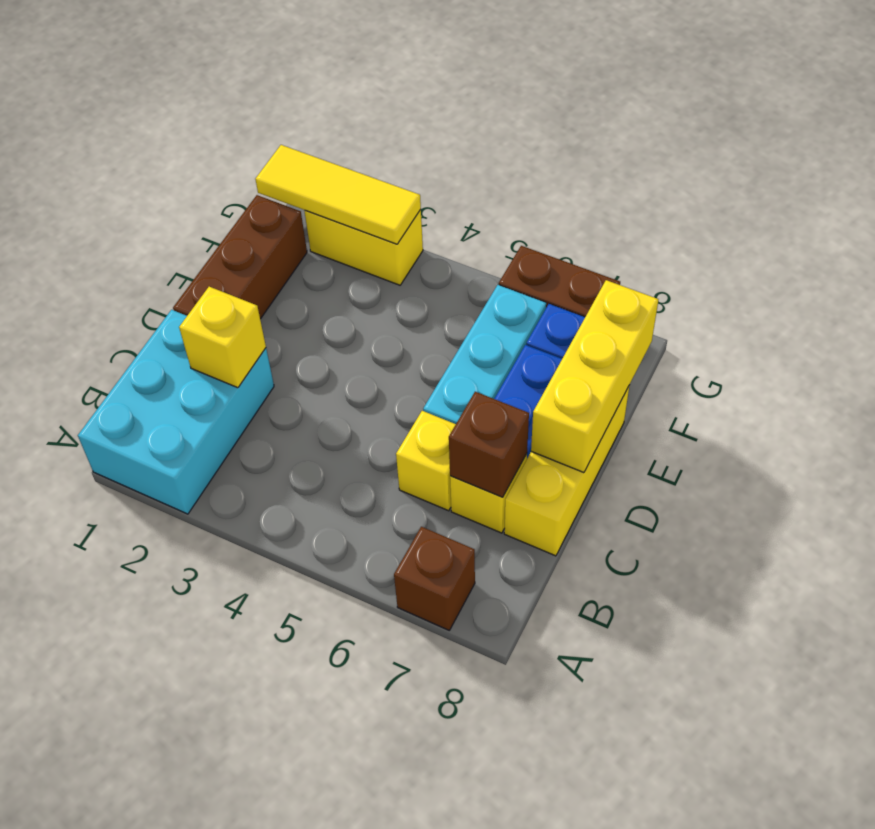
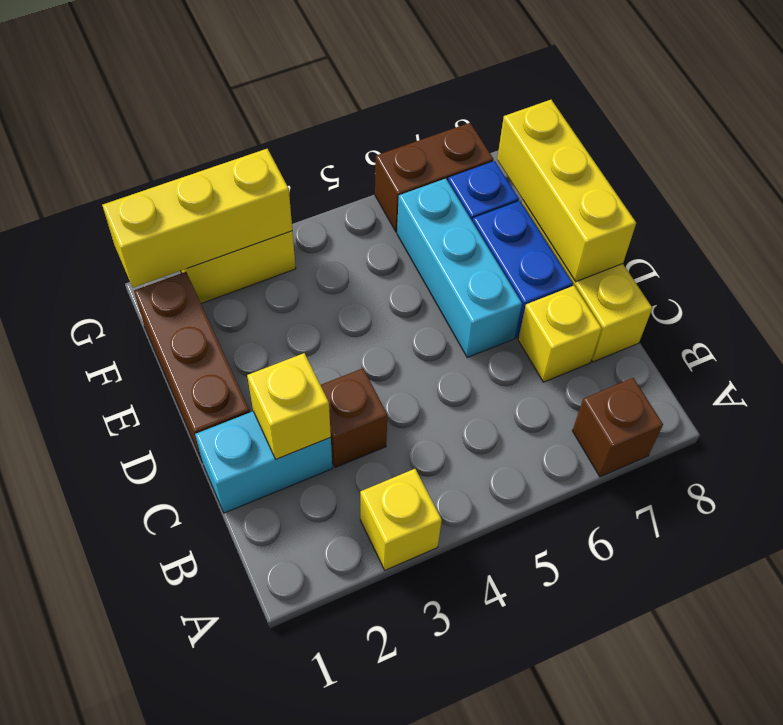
cyan 2x3 brick [78,310,274,514] -> cyan 1x2 brick [195,411,332,513]
yellow 1x1 brick [396,411,456,511] -> yellow 1x1 brick moved to [360,469,442,570]
brown 1x1 brick [449,392,529,497] -> brown 1x1 brick moved to [321,368,387,468]
yellow 1x3 tile [255,145,421,244] -> yellow 1x3 brick [102,149,292,288]

